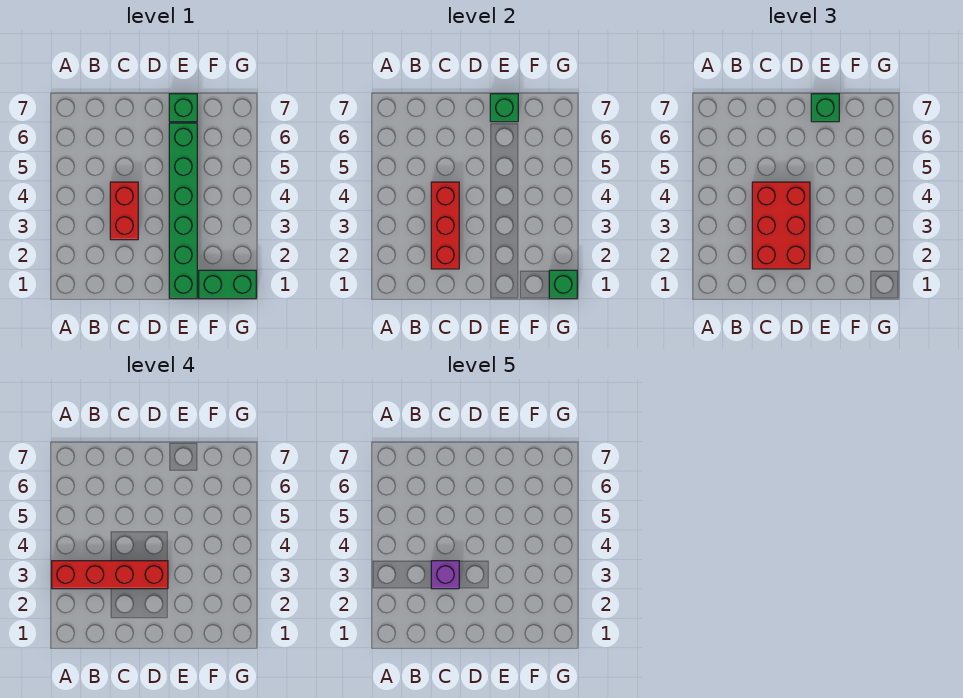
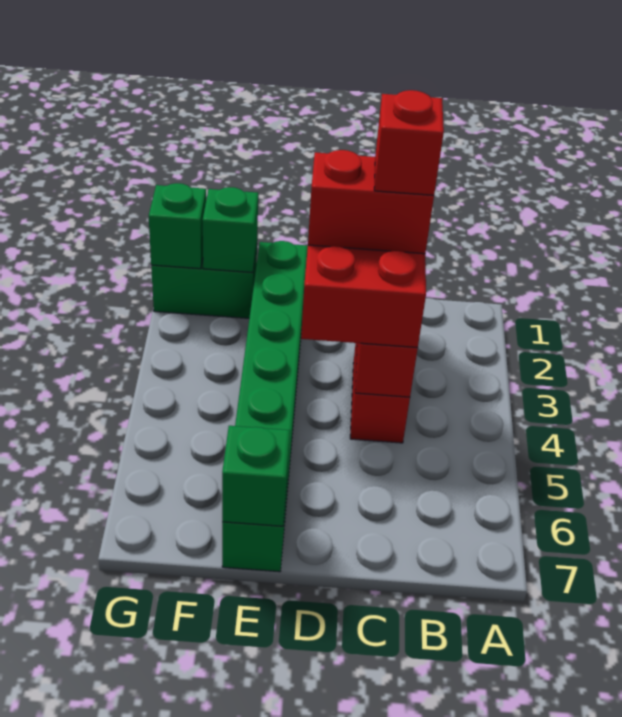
red 1x4 brick [52,561,168,589] -> red 1x2 brick [308,150,434,254]
purple 1x1 brick [431,561,459,589] -> red 1x1 brick [374,90,444,195]
green 1x1 brick [811,94,839,122] -> green 1x1 brick moved to [203,187,258,273]

